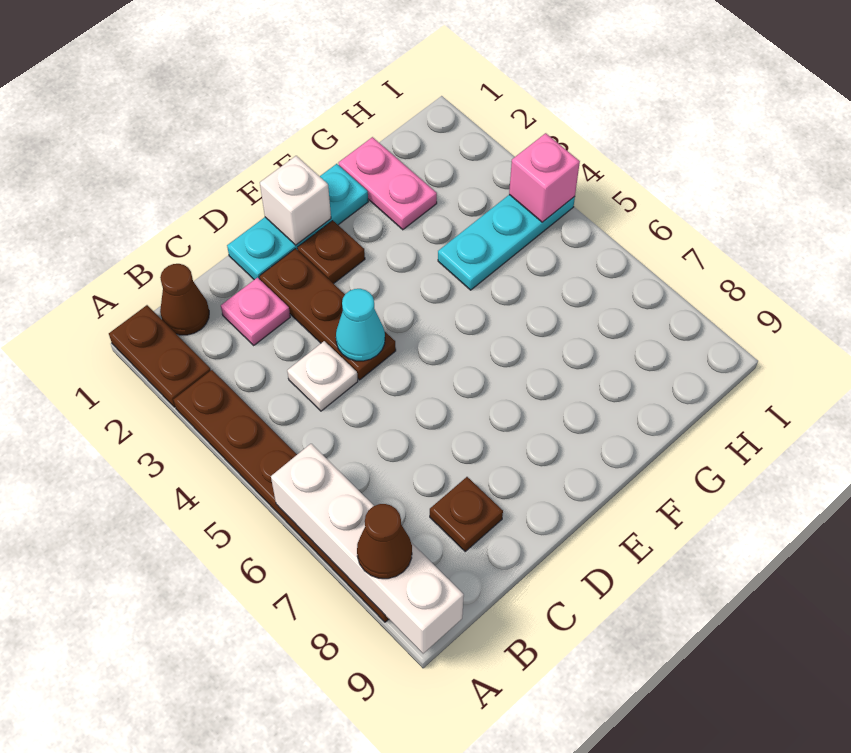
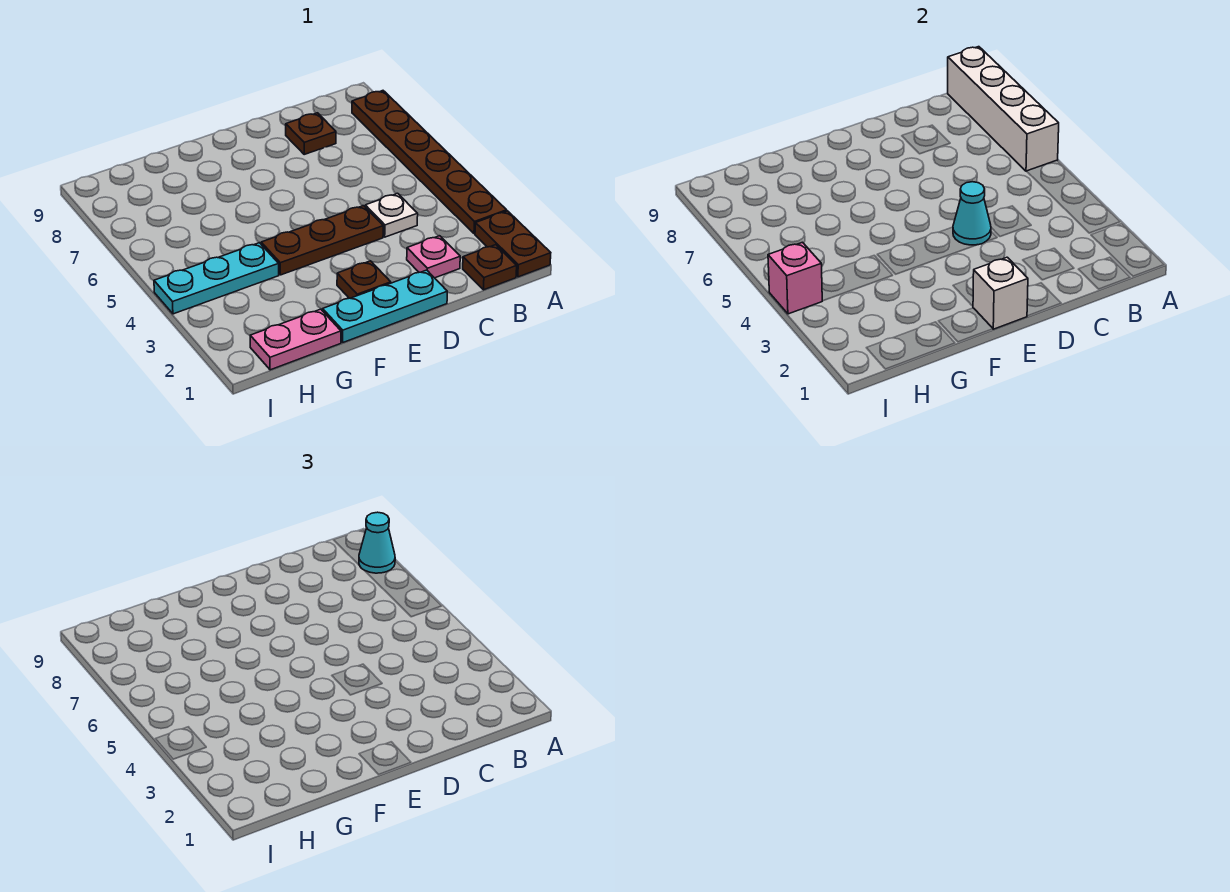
brown 1x1 cone [357,504,412,579] -> cyan 1x1 cone [359,512,395,573]
brown 1x1 cone [160,264,209,335] -> brown 1x1 plate [463,245,517,290]
brown 1x3 plate [259,249,396,380] -> brown 1x3 plate turned to [261,206,383,275]
pink 1x2 plate [339,137,437,230] -> pink 1x2 plate turned to [250,309,341,370]

